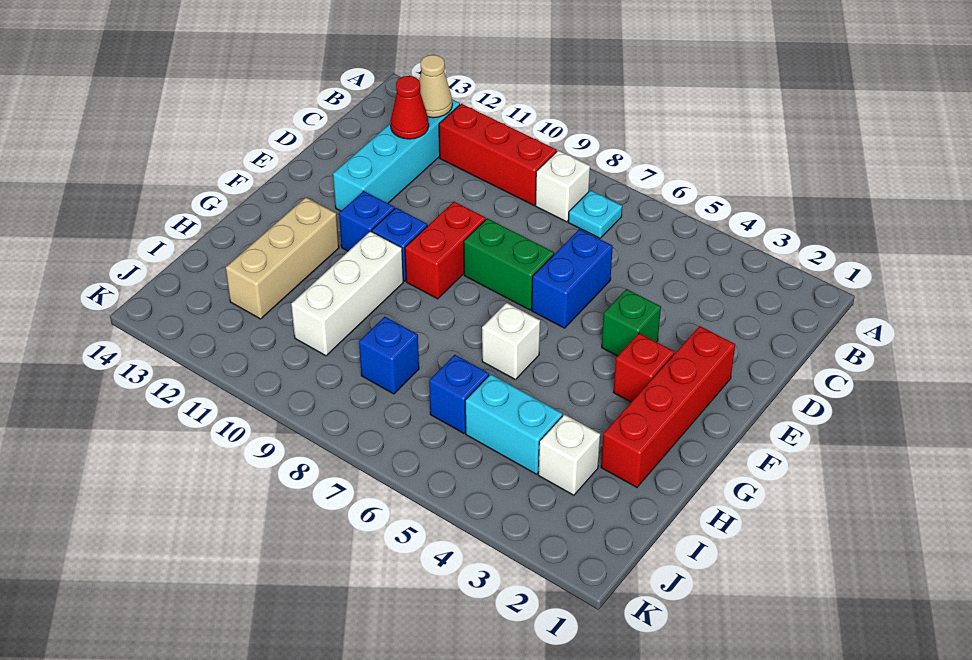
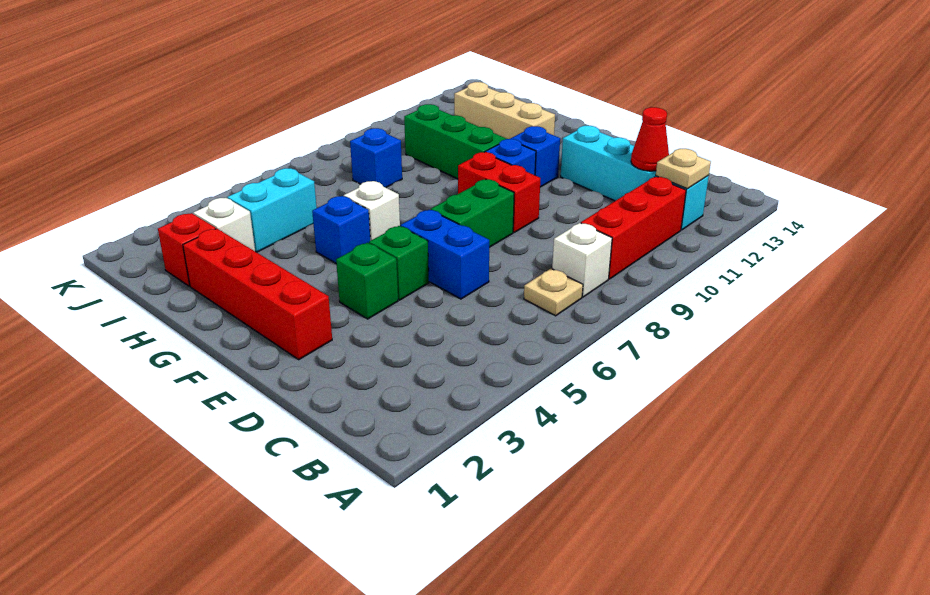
cyan 1x1 plate [568,190,622,238] -> tan 1x1 plate [524,269,583,316]
tan 1x1 cone [419,55,452,118] -> tan 1x1 plate [656,149,711,189]
none -> green 1x1 brick [369,226,429,300]
red 1x1 brick [613,333,674,402] -> red 1x1 brick moved to [158,213,216,286]
white 1x3 brick [291,231,403,356] -> green 1x3 brick [404,104,507,179]
blue 1x1 brick [429,355,489,433] -> blue 1x1 brick moved to [312,196,370,263]

